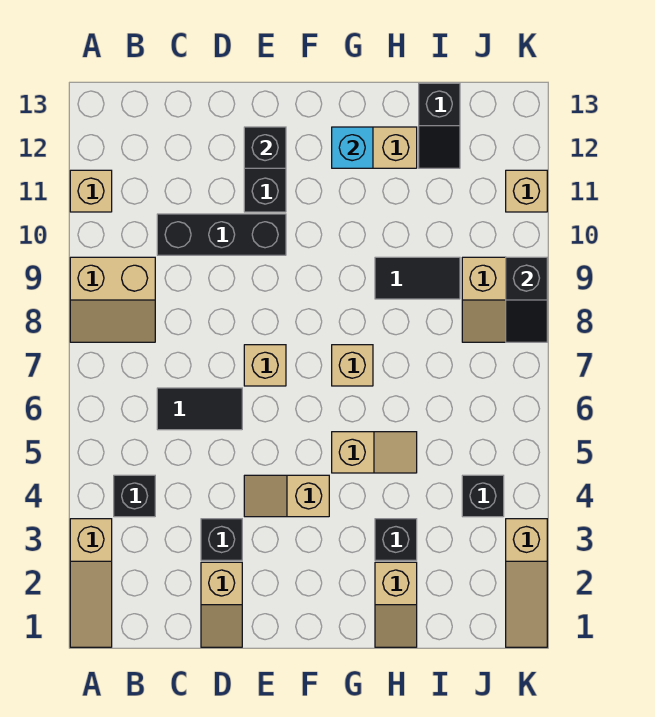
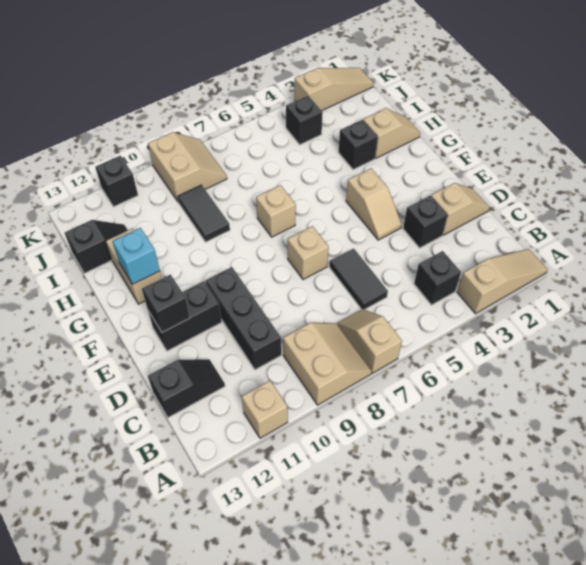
tan 1x2 slope [332,432,417,473] -> tan 1x2 slope moved to [337,309,402,373]
black 1x2 slope [506,257,547,342] -> black 1x2 slope moved to [148,359,225,418]
tan 1x1 brick [506,170,547,212] -> black 1x1 brick [95,156,138,207]

